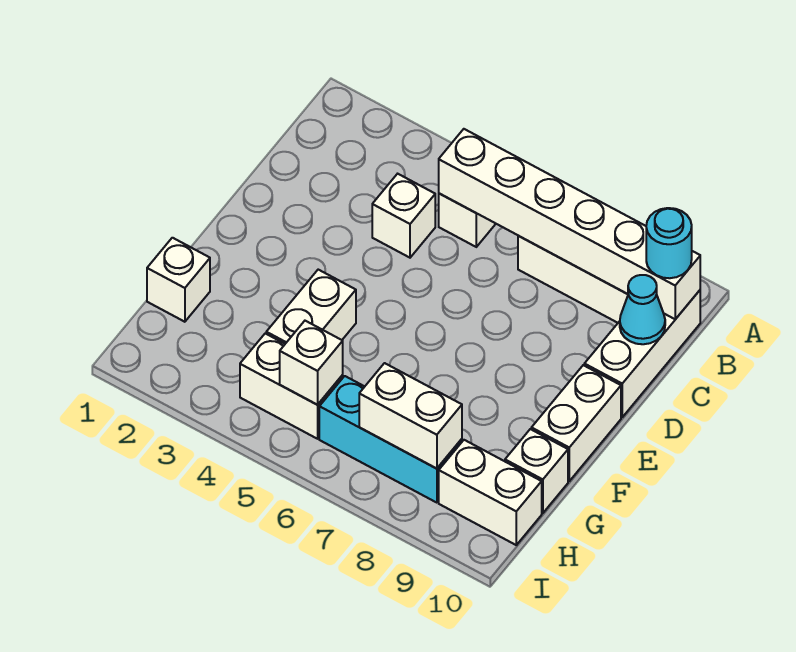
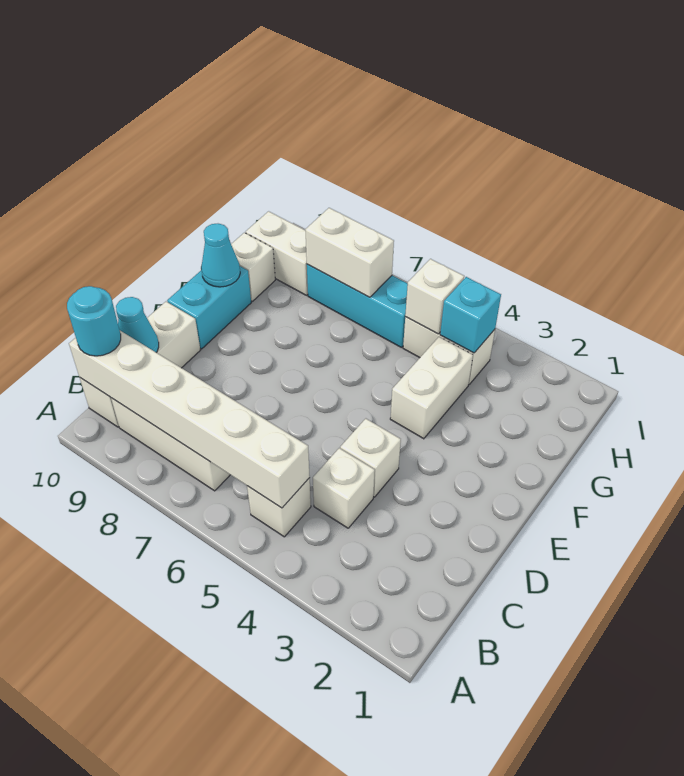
white 1x2 brick [531,365,621,481] -> cyan 1x2 brick [167,266,251,349]
none -> cyan 1x1 cone [201,224,240,287]
white 1x1 brick [147,238,210,322] -> white 1x1 brick moved to [340,419,401,497]
none -> cyan 1x1 brick [440,277,501,353]

